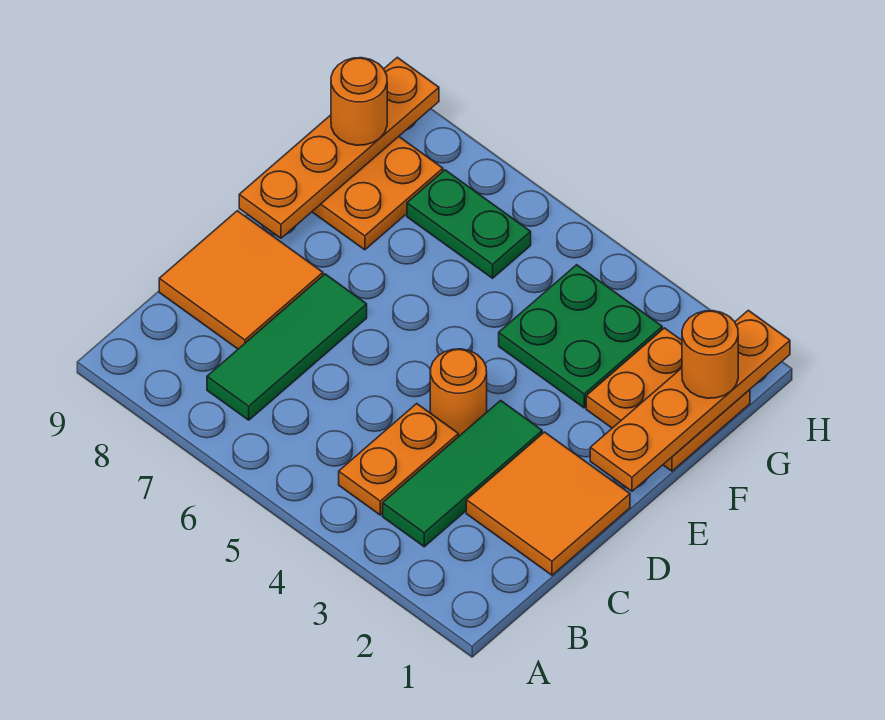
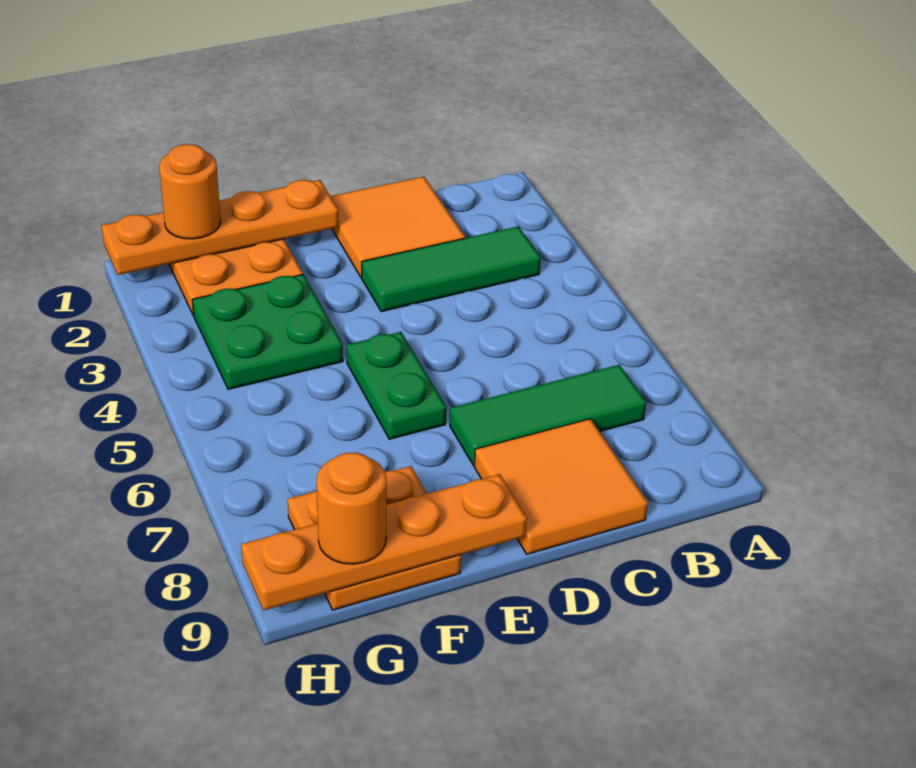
orange 1x2 plate [339,404,458,515] -> none
orange 1x1 round brick [430,349,487,436] -> none
green 1x2 plate [407,170,531,278] -> green 1x2 plate moved to [346,332,446,439]

